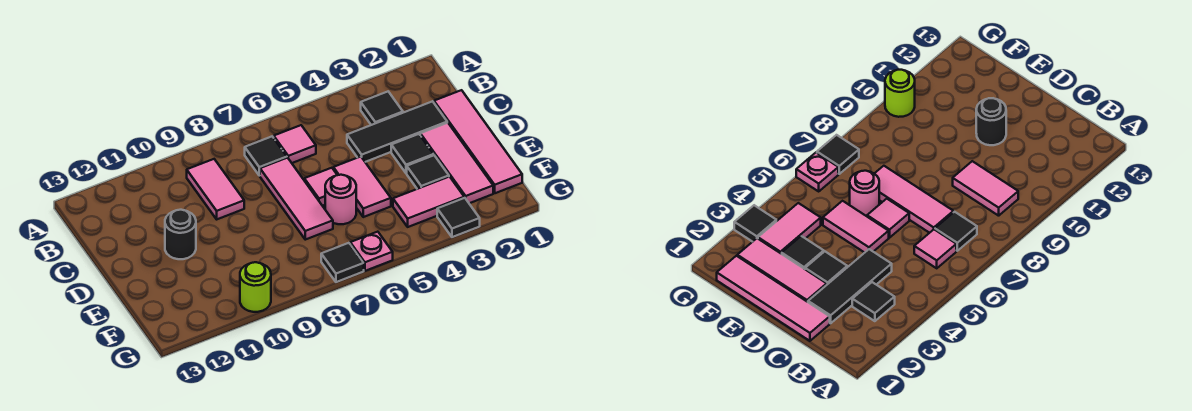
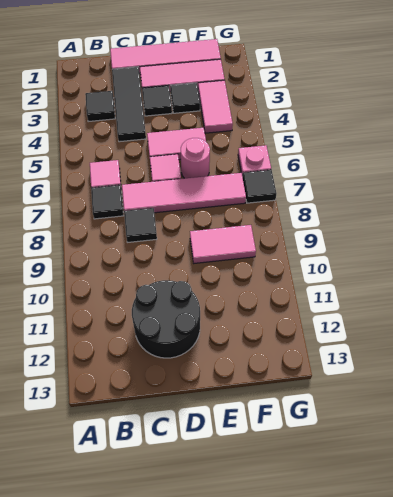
pink 1x2 tile [187,159,244,219] -> pink 1x2 tile moved to [190,225,256,263]
pink 1x3 tile [260,158,333,240] -> pink 1x4 tile [122,173,246,213]
black 1x1 round brick [165,210,196,259] -> black 2x2 round brick [132,280,200,358]
black 1x1 tile [437,198,480,237] -> black 1x1 tile moved to [124,208,157,242]
lime 1x1 round brick [240,262,271,312] -> none

